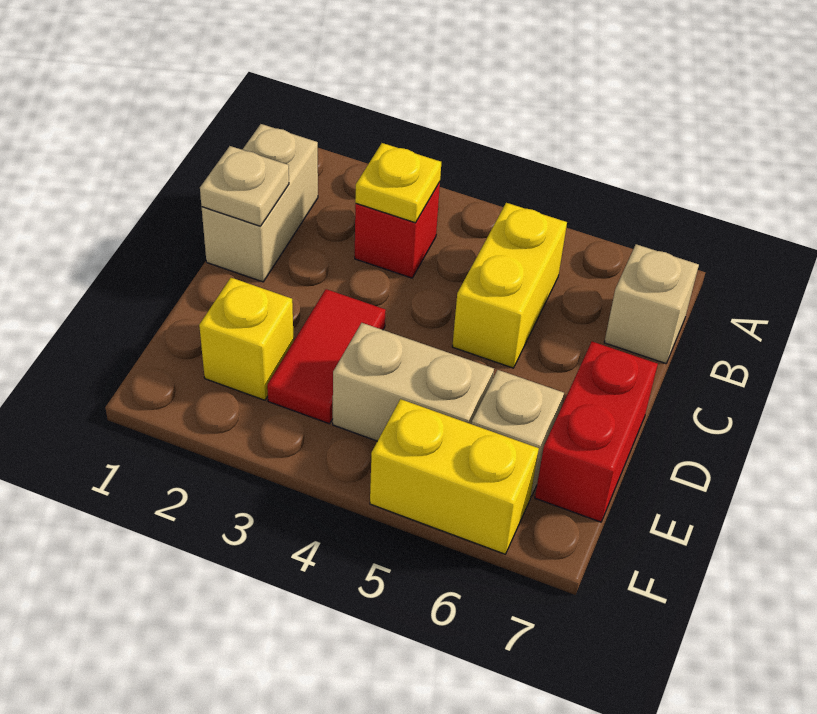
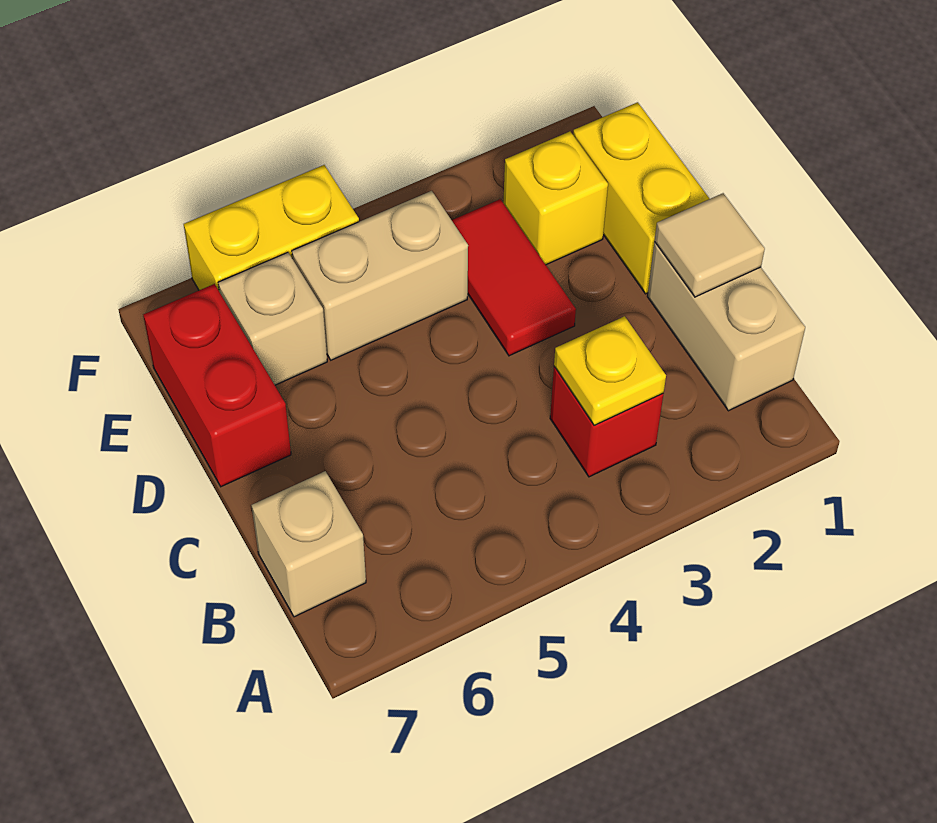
yellow 1x2 brick [452,203,567,368] -> yellow 1x2 brick moved to [573,102,710,294]
tan 1x1 plate [200,146,289,226] -> tan 1x1 tile [655,193,765,297]

